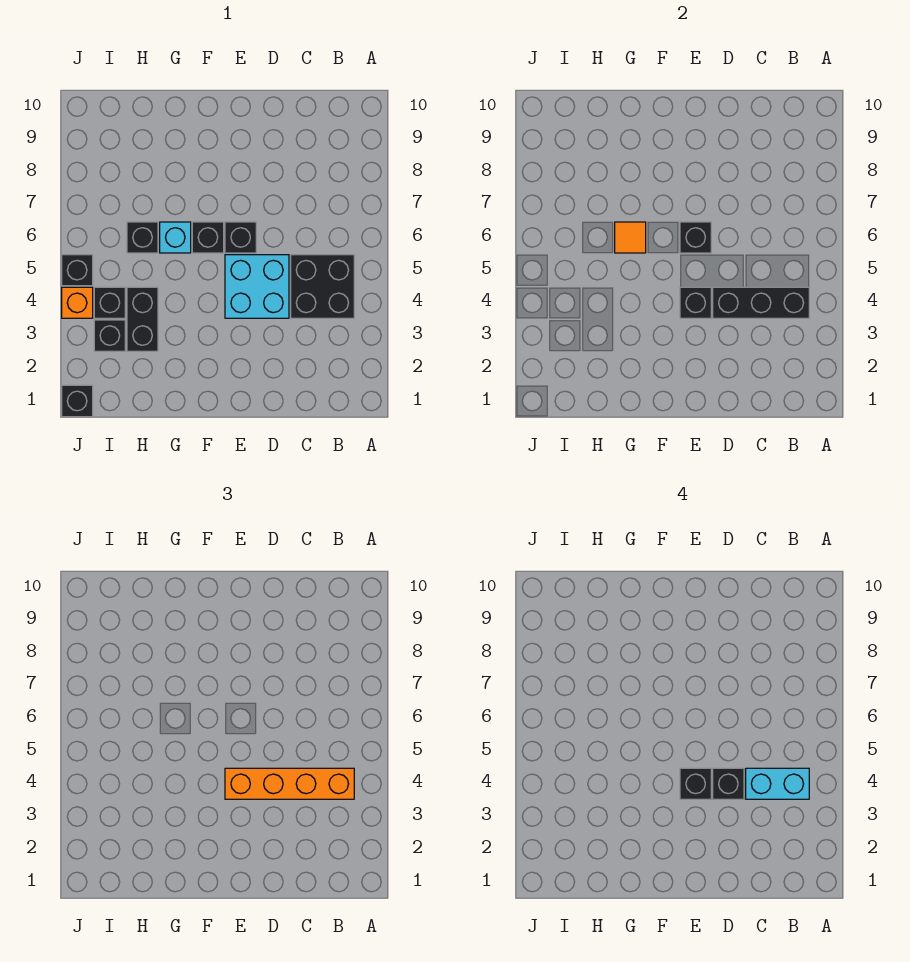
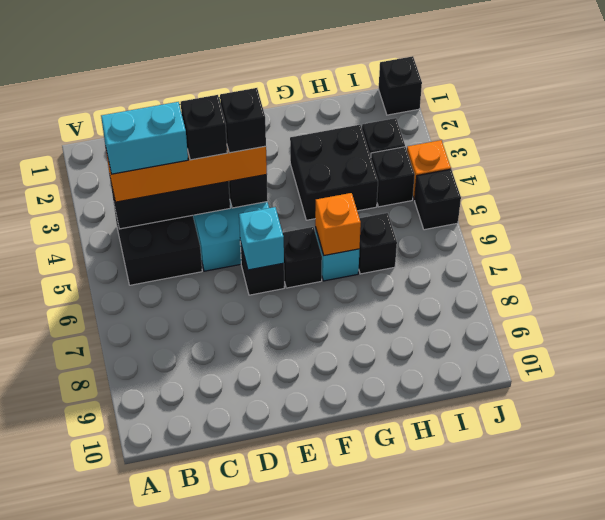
black 1x1 brick [680,222,711,253] -> cyan 1x1 brick [239,207,284,270]
orange 1x1 tile [615,222,646,253] -> orange 1x1 brick [315,193,361,256]
black 1x2 brick [127,287,158,351] -> black 2x2 brick [290,125,378,220]

